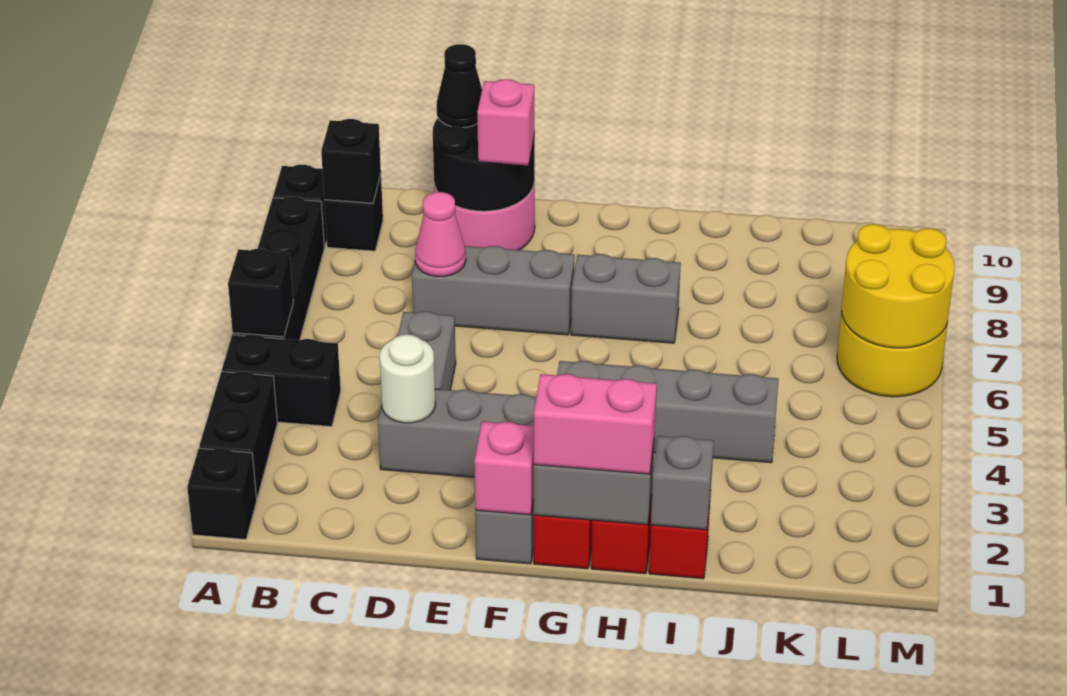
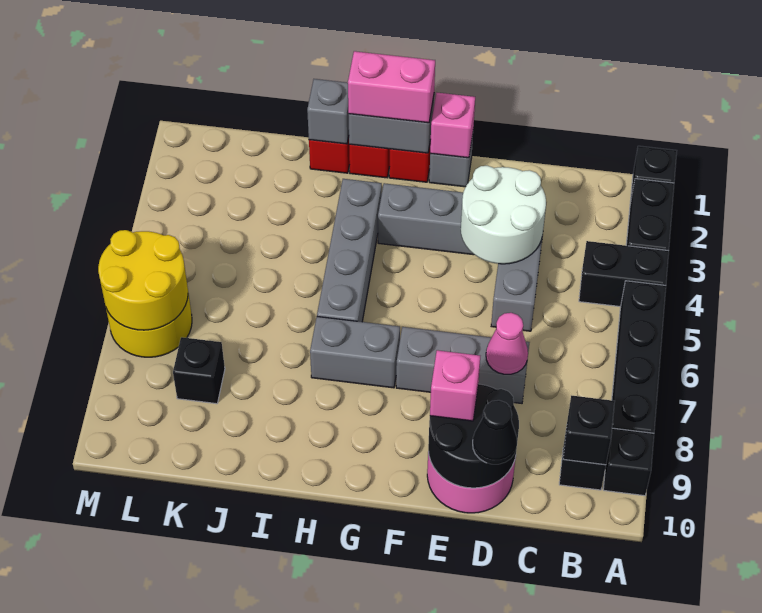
black 1x1 brick [228,249,293,337] -> black 1x1 brick moved to [173,337,225,404]
white 1x1 round brick [380,334,435,423] -> white 2x2 round brick [461,166,546,264]
grey 1x4 brick [557,361,779,463] -> grey 1x4 brick turned to [317,179,382,322]

